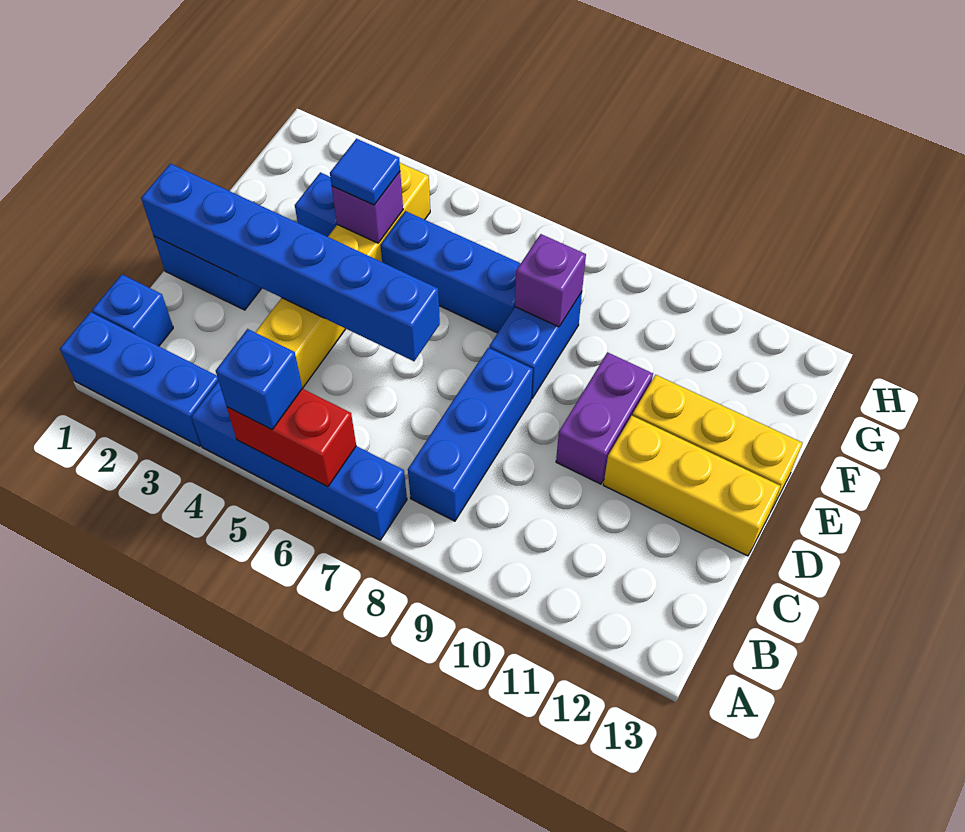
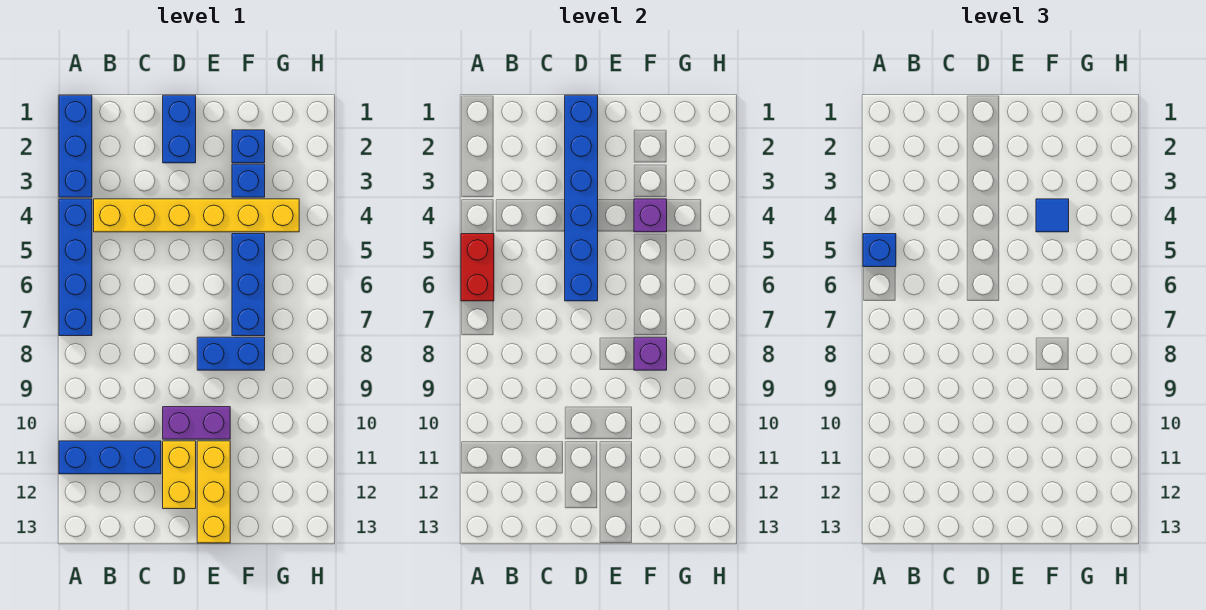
blue 1x1 brick [92,275,173,346] -> blue 1x1 brick moved to [232,130,265,163]
blue 1x3 brick [408,348,533,521] -> blue 1x3 brick moved to [59,441,161,474]
yellow 1x3 brick [603,416,781,556] -> yellow 1x2 brick [163,441,196,509]

